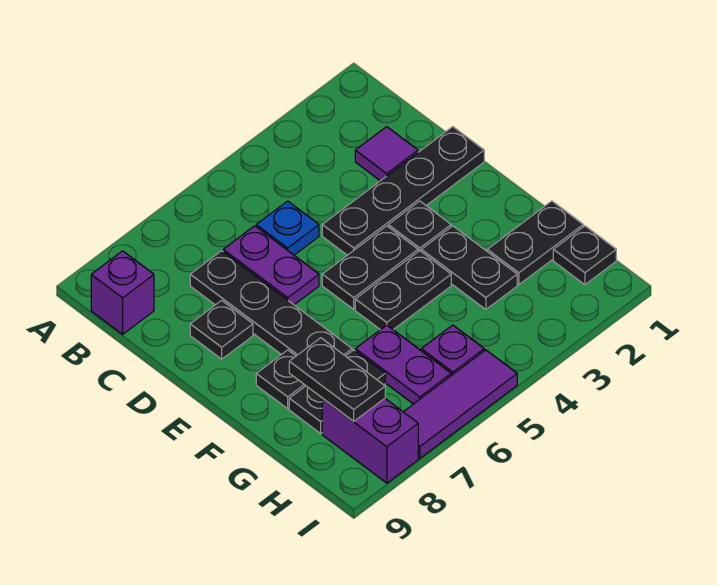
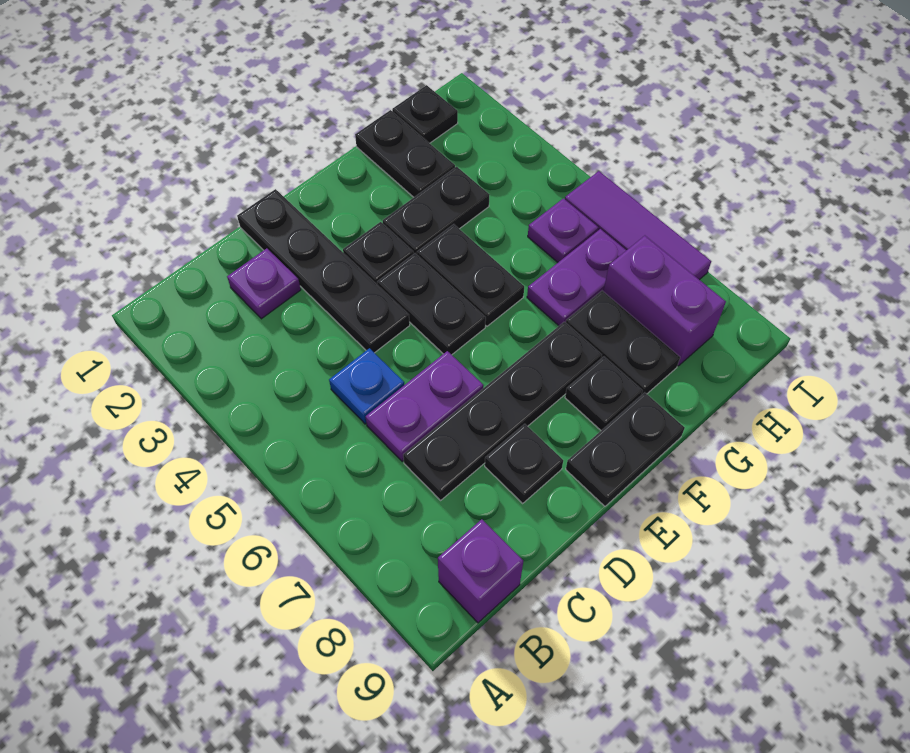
purple 1x1 tile [355,127,418,181] -> purple 1x1 plate [227,248,301,319]
black 1x2 plate [289,338,385,421] -> black 1x2 plate moved to [566,392,685,506]
purple 1x2 brick [322,399,418,483] -> purple 1x2 brick turned to [603,236,726,366]

